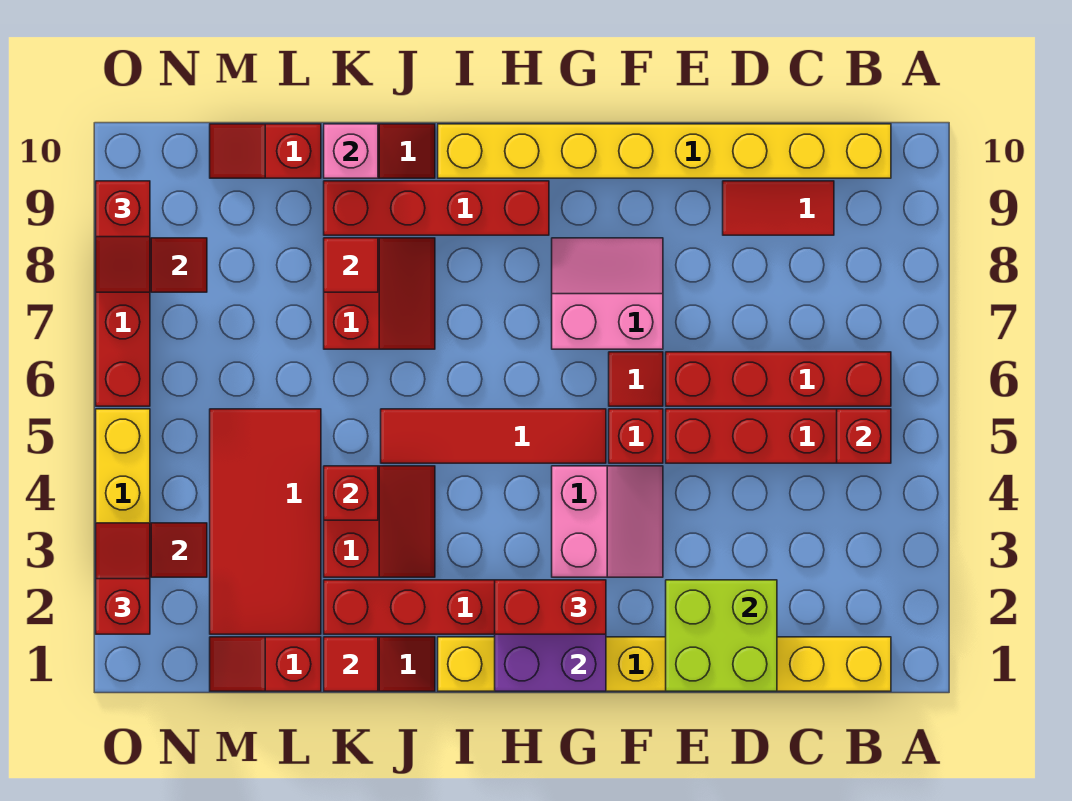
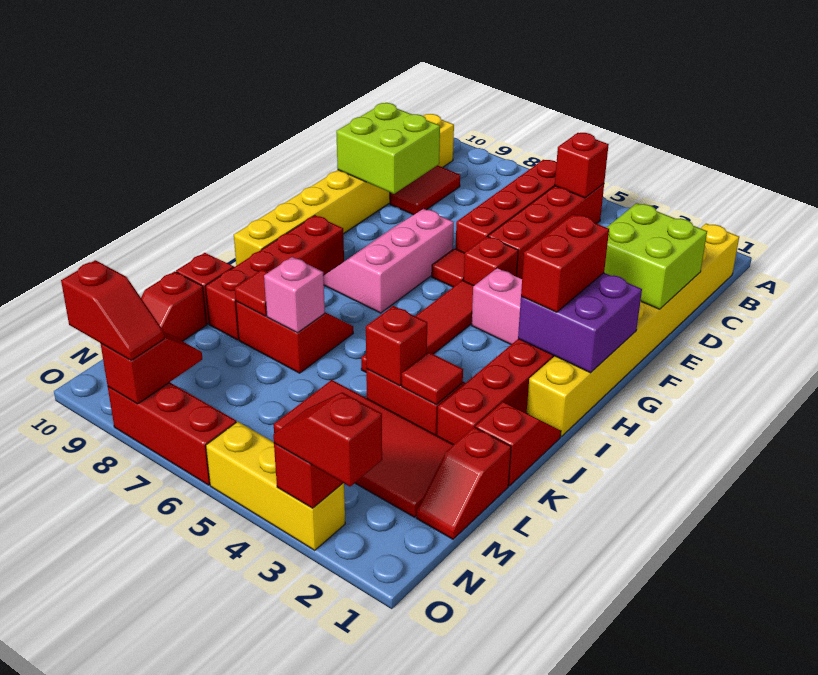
none -> lime 2x2 brick [336,103,440,194]
pink 2x2 slope [552,238,663,349] -> pink 2x3 slope [323,209,454,313]
red 1x1 tile [324,637,378,691] -> red 1x1 tile moved to [402,352,463,405]
pink 1x1 brick [324,124,378,178] -> pink 1x1 brick moved to [264,257,325,333]

